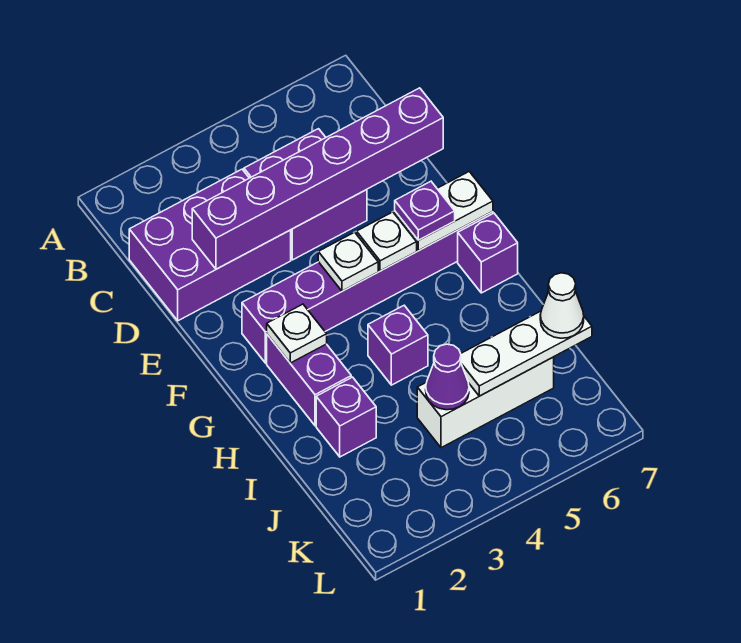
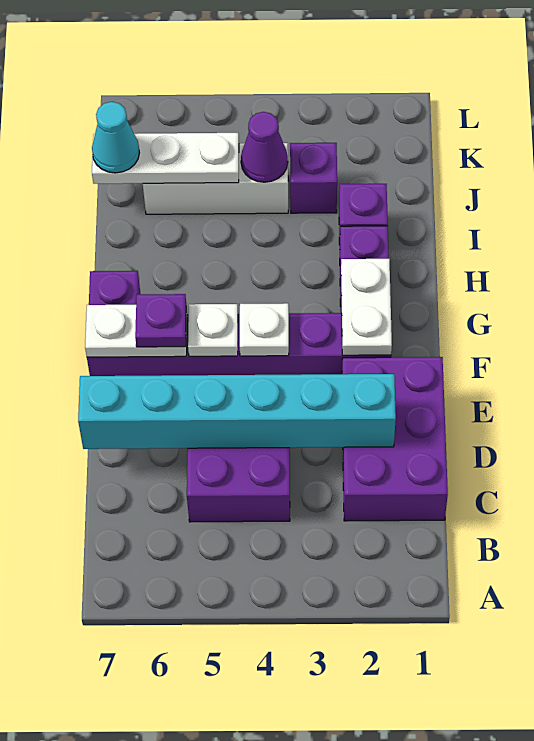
purple 2x3 brick [129,169,291,321] -> purple 2x3 brick turned to [342,357,448,521]
purple 1x6 brick [192,88,443,269] -> cyan 1x6 brick [78,374,396,449]
white 1x1 plate [267,304,327,363] -> white 1x2 plate [341,259,392,355]
purple 1x1 brick [368,306,428,385] -> purple 1x1 brick moved to [290,143,337,213]
white 1x1 cone [540,273,584,338] -> cyan 1x1 cone [92,102,140,173]

